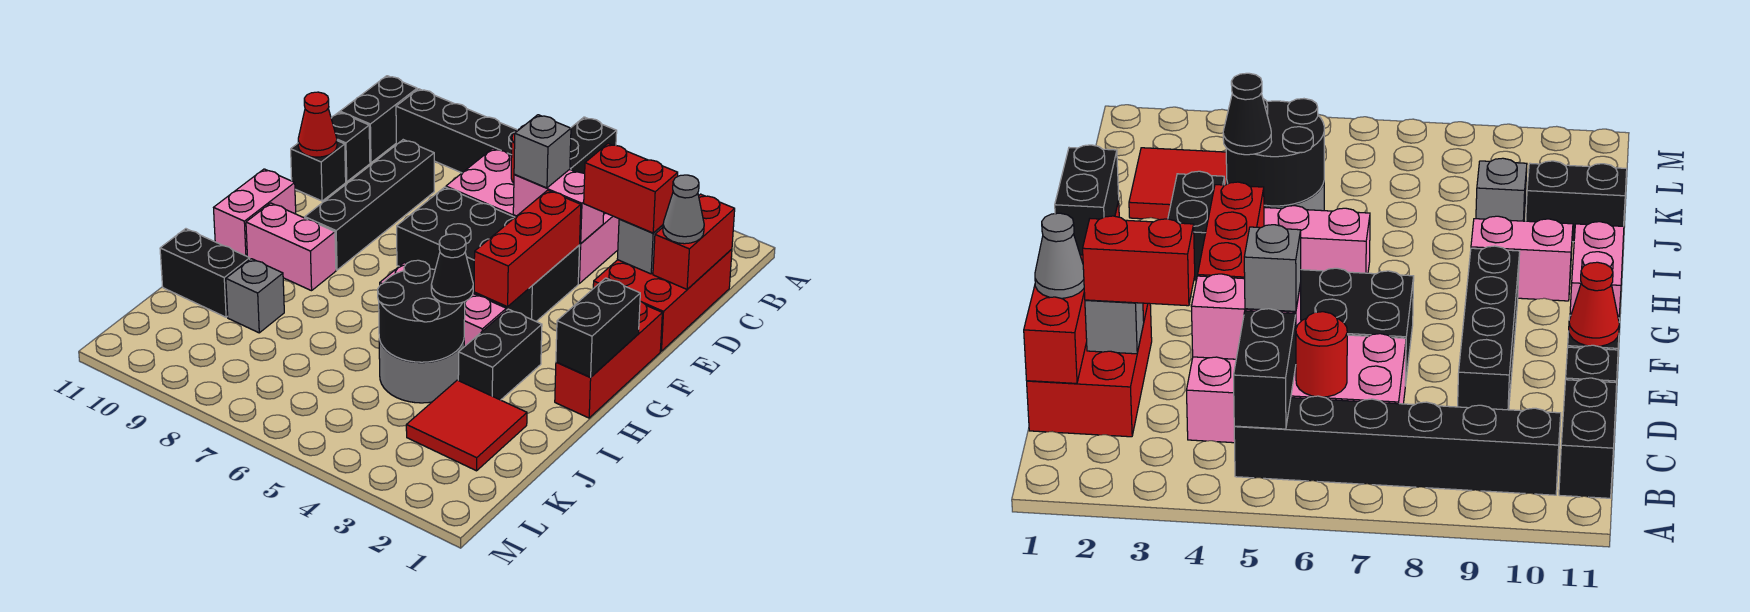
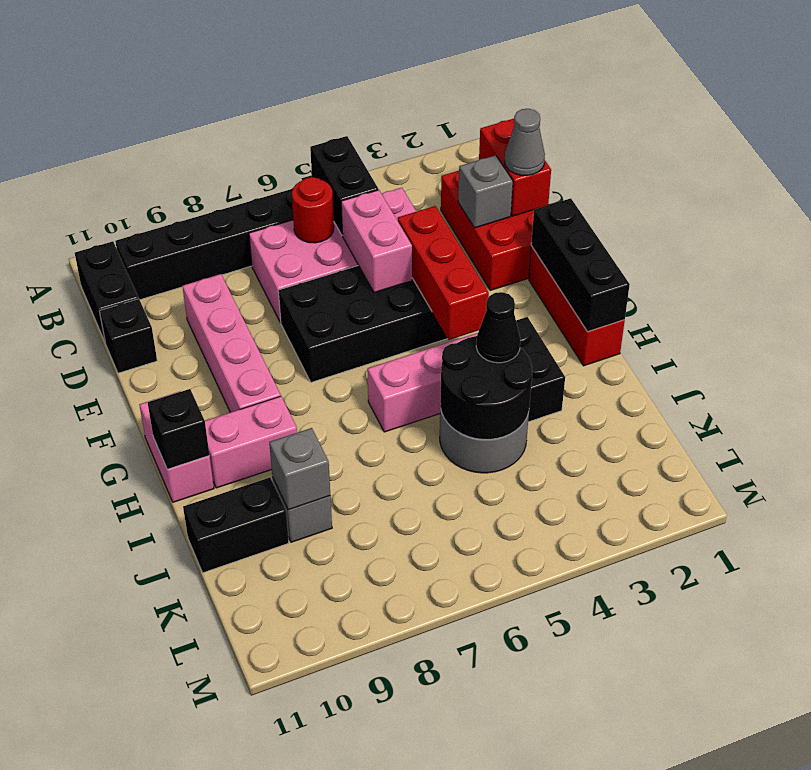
red 1x2 brick [584,144,678,233] -> none
pink 1x2 brick [513,169,604,244] -> pink 1x2 brick turned to [341,190,412,293]
grey 1x1 brick [514,115,571,188] -> grey 1x1 brick moved to [269,428,330,510]
black 1x4 brick [305,140,434,270] -> pink 1x4 brick [182,274,281,412]
black 1x1 brick [291,141,346,201] -> black 1x1 brick moved to [148,389,209,469]
red 1x1 cone [298,92,337,157] -> none
black 1x2 brick [556,278,640,377] -> black 1x3 brick [531,198,630,332]
red 2x2 tile [406,380,527,471] -> none

